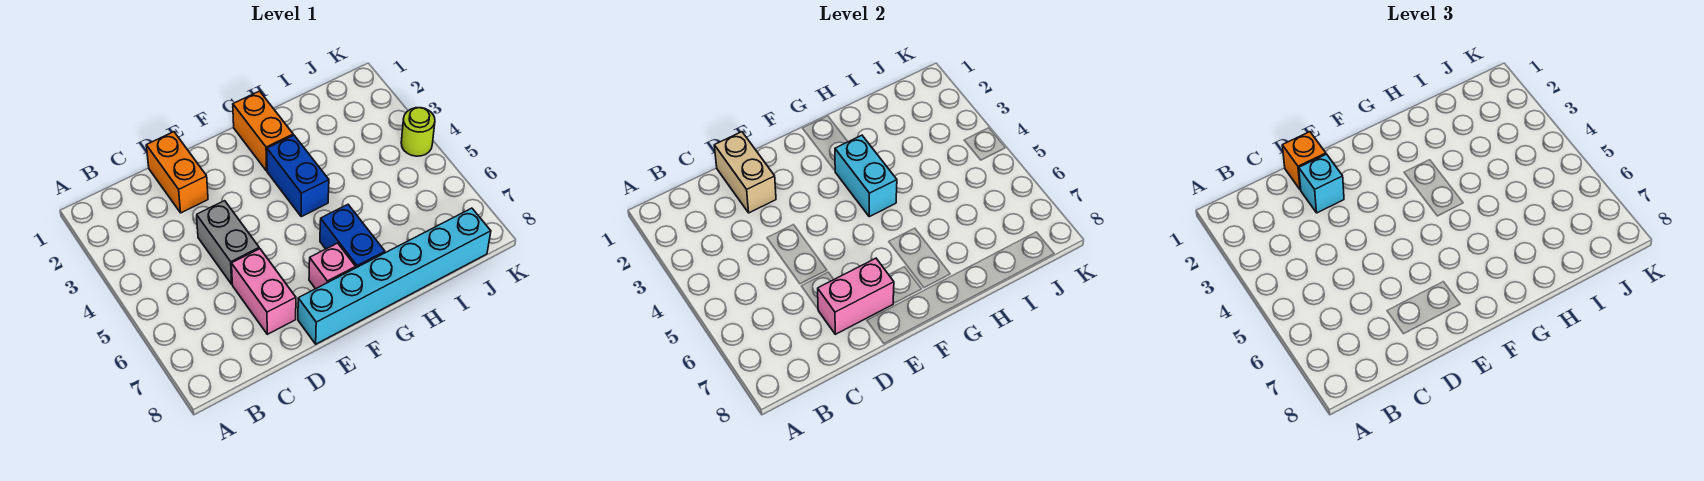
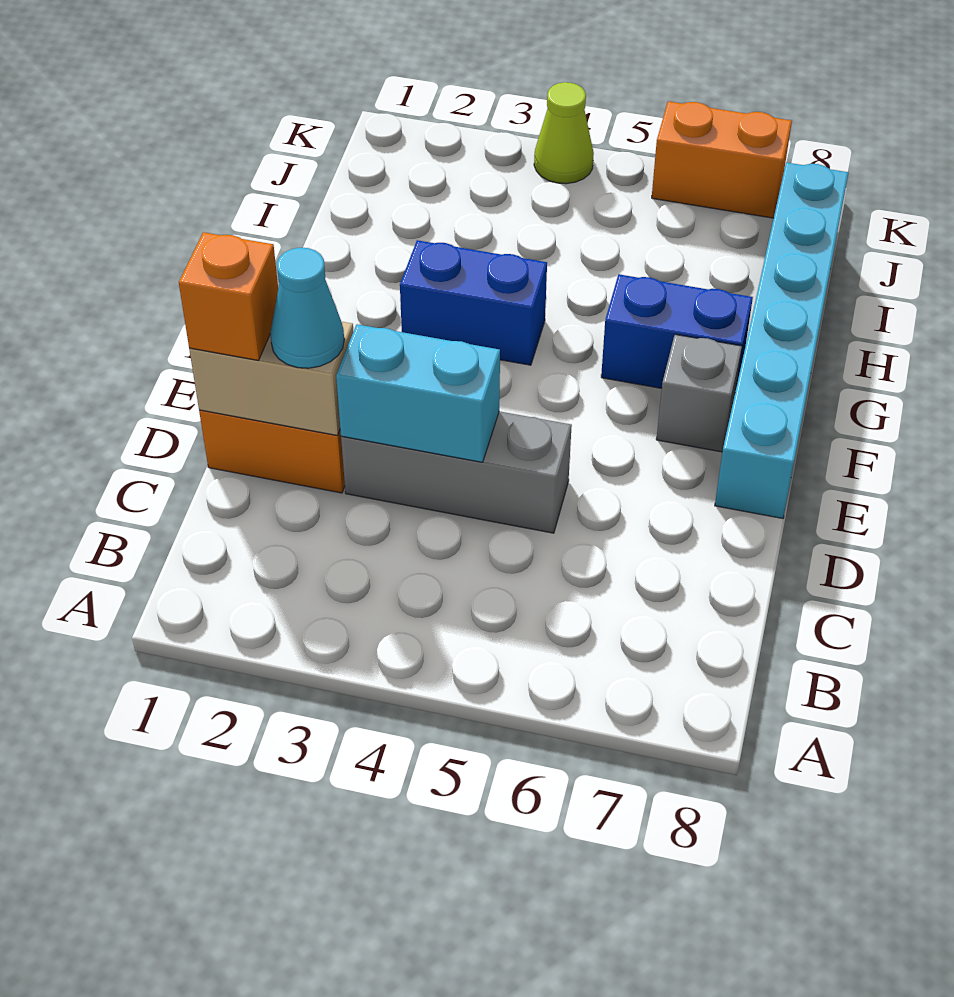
cyan 1x1 brick [1299,154,1344,213] -> cyan 1x1 cone [270,248,344,368]
grey 1x2 brick [197,201,259,284] -> grey 1x3 brick [341,411,572,533]
pink 1x2 brick [232,249,296,334] -> none
pink 1x2 brick [818,258,894,334] -> none
pink 1x1 brick [309,243,356,289] -> grey 1x1 brick [656,335,742,452]
orange 1x2 brick [233,91,293,171] -> orange 1x2 brick moved to [652,101,792,218]
cyan 1x2 brick [835,135,897,217] -> cyan 1x2 brick moved to [336,324,500,462]
lime 1x1 round brick [401,108,435,156] -> lime 1x1 cone [534,82,594,184]

